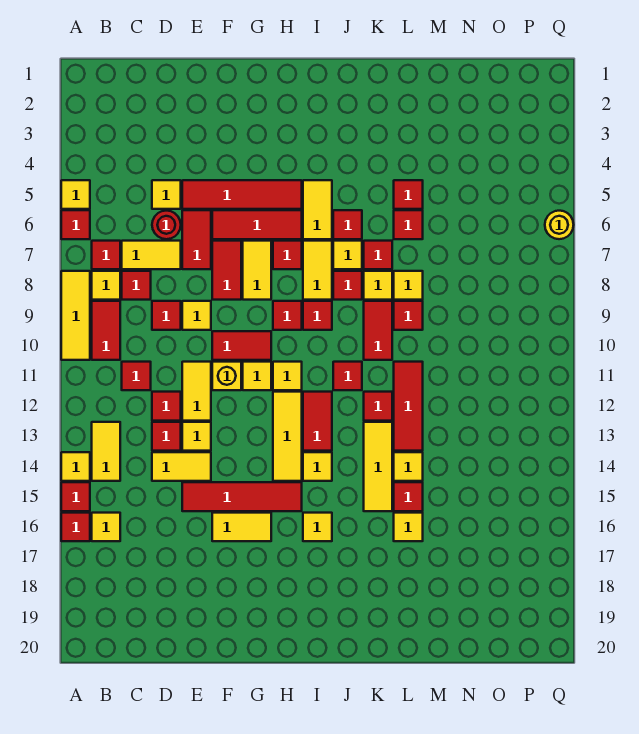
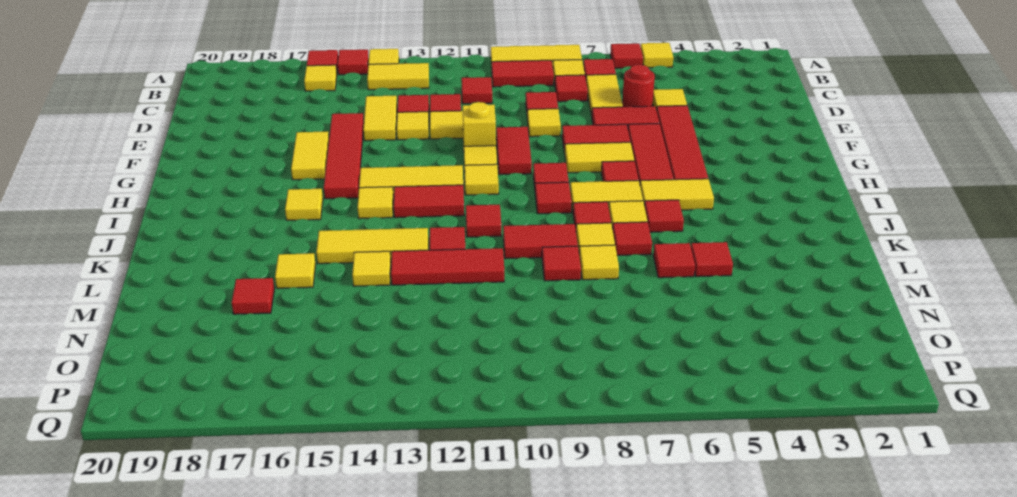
red 1x1 tile [394,482,423,511] -> red 1x1 tile moved to [232,278,274,314]
yellow 1x1 round brick [545,211,574,239] -> none

